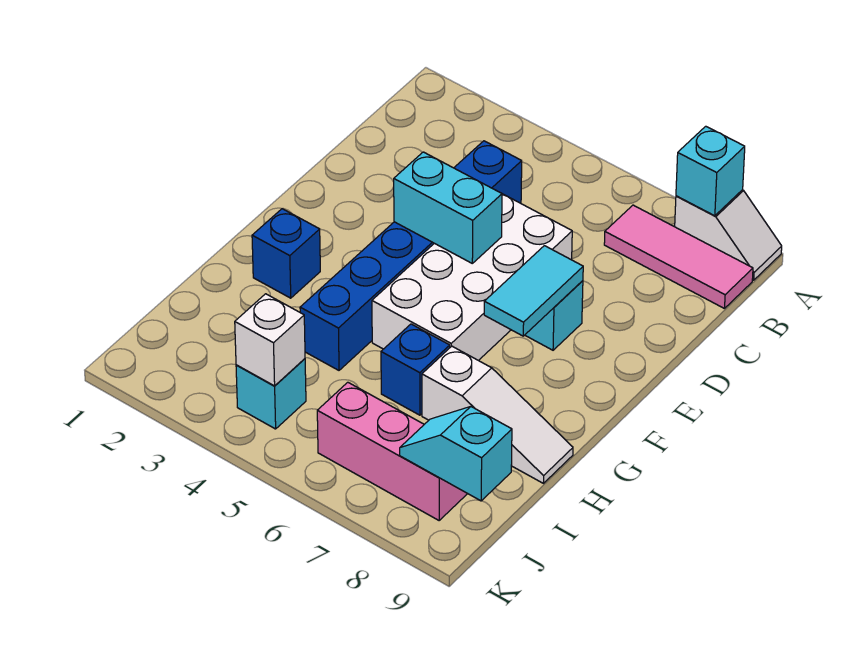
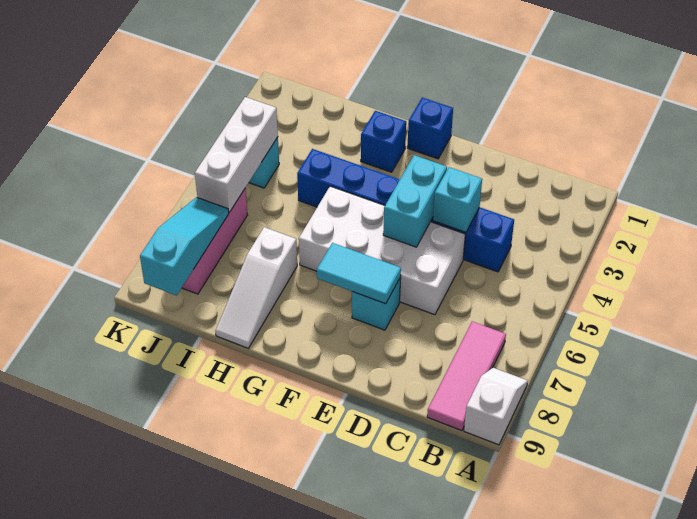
white 1x2 slope [675,190,782,280] -> white 1x2 slope turned to [464,368,528,445]
cyan 1x1 brick [676,126,745,216] -> cyan 1x1 brick moved to [433,167,482,232]
blue 1x1 brick [381,324,450,415] -> blue 1x1 brick moved to [407,98,453,159]
white 1x1 brick [235,294,305,386] -> white 1x3 brick [195,97,278,212]
cyan 1x2 slope [400,407,512,501] -> cyan 1x3 slope [140,197,229,295]

